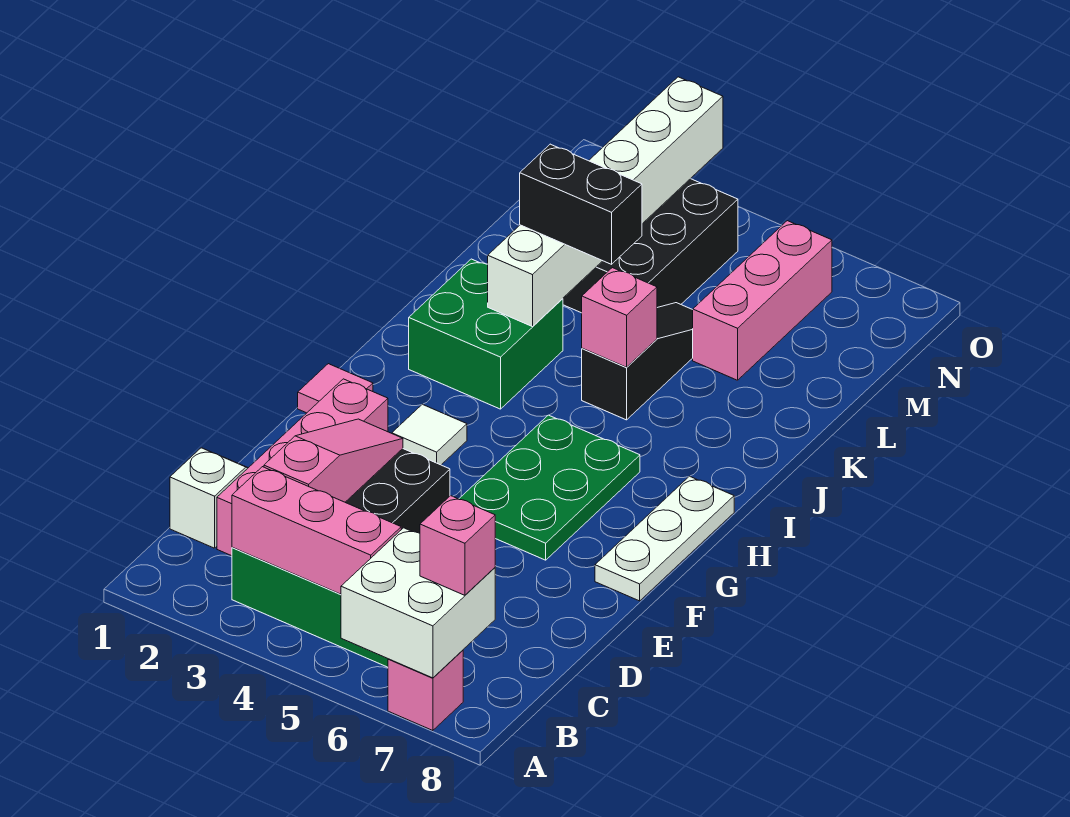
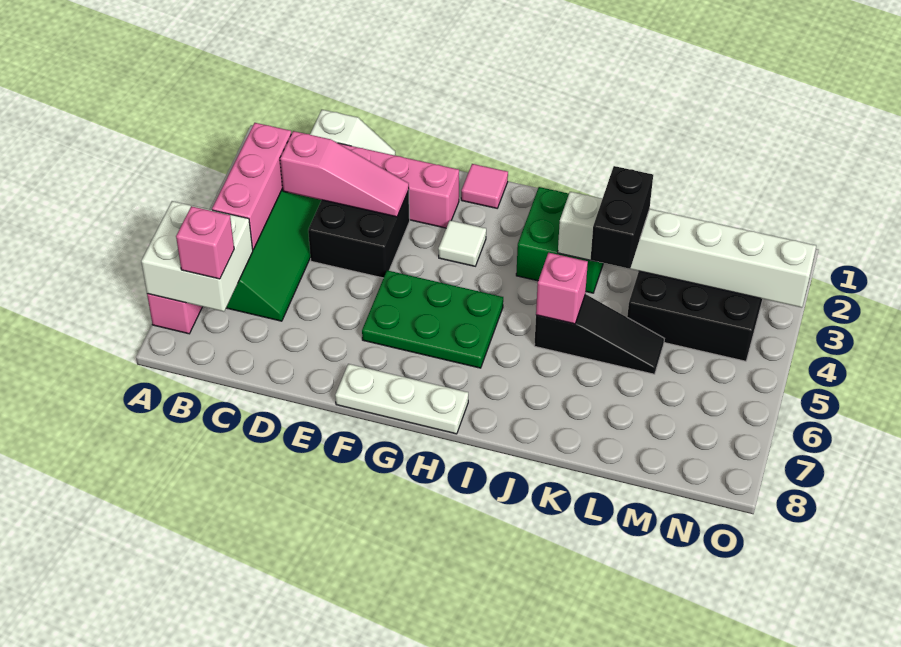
pink 1x3 brick [693,221,832,380] -> none

